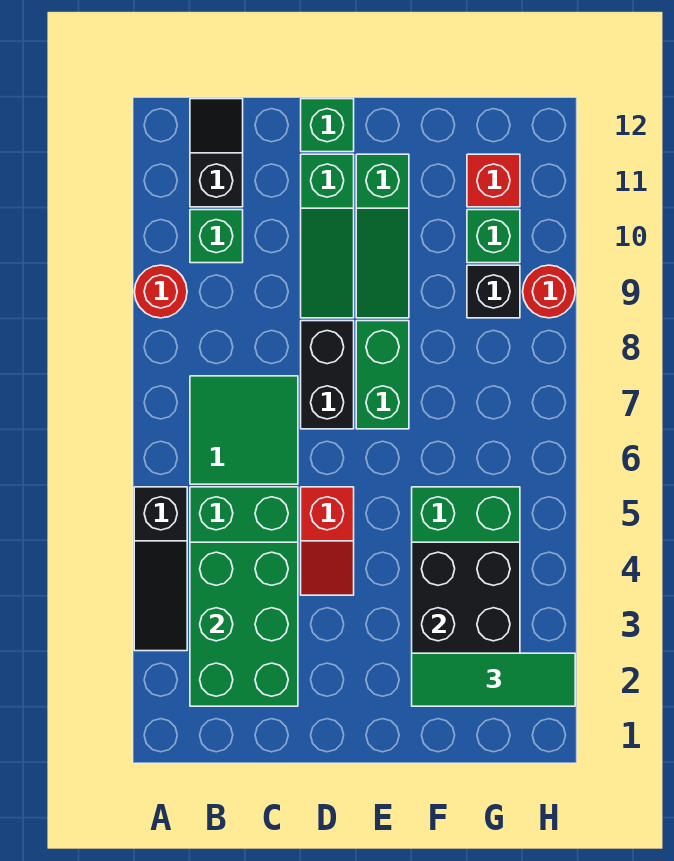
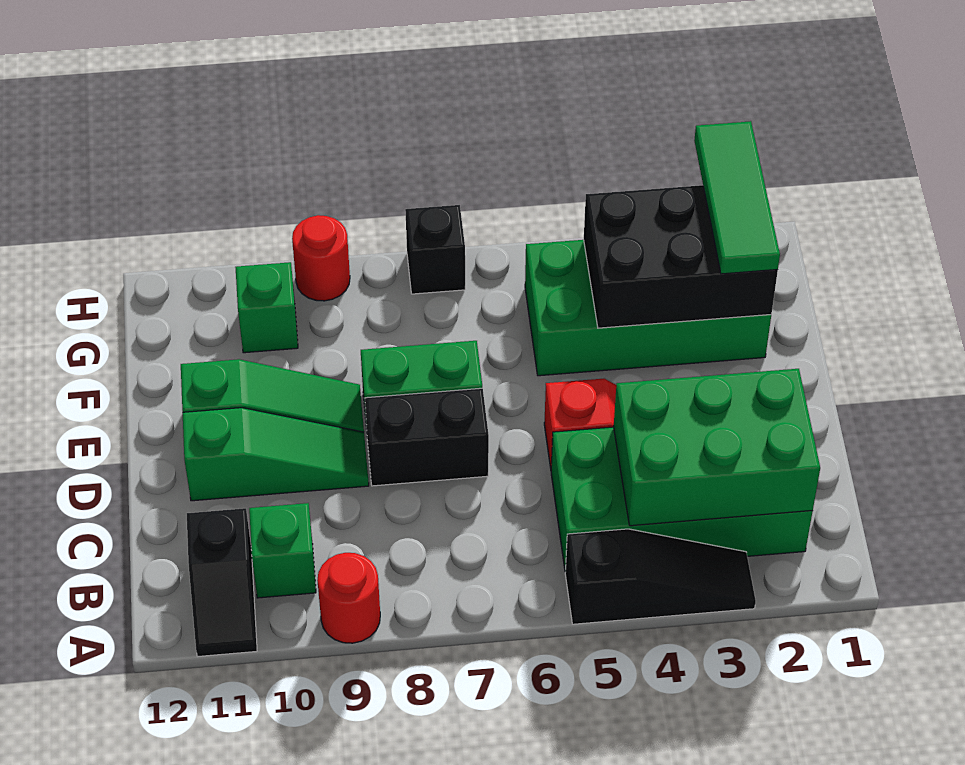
green 2x2 tile [190,376,298,484] -> none
black 1x2 slope [190,99,243,207] -> black 1x2 slope turned to [187,508,257,656]
green 1x1 brick [301,99,354,152] -> none
black 1x1 brick [467,265,520,318] -> black 1x1 brick moved to [405,205,465,294]
red 1x1 brick [467,154,520,207] -> none

